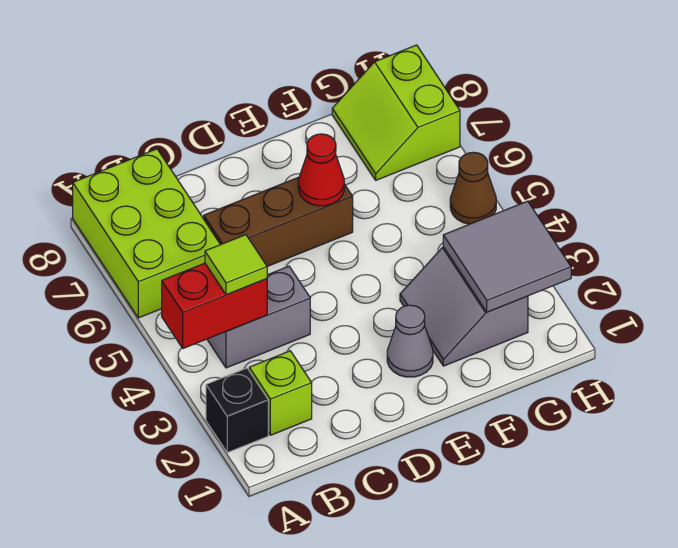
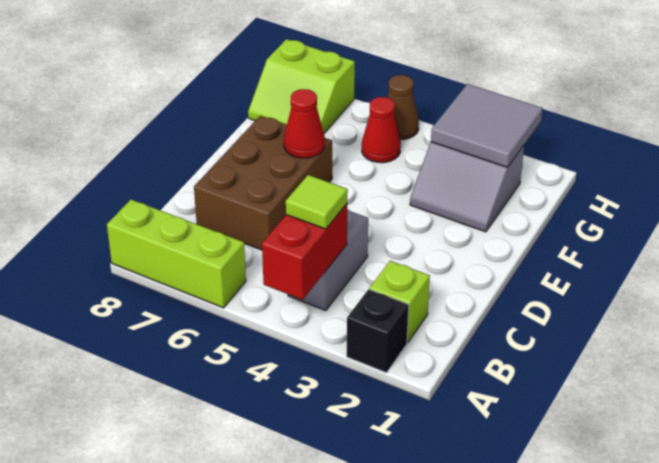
lime 2x3 brick [73,149,220,318] -> lime 1x3 brick [107,199,246,308]
brown 1x3 brick [204,177,353,266] -> brown 2x3 brick [194,116,332,250]
grey 1x1 cone [387,305,433,377] -> none
none -> red 1x1 cone [362,97,401,163]

